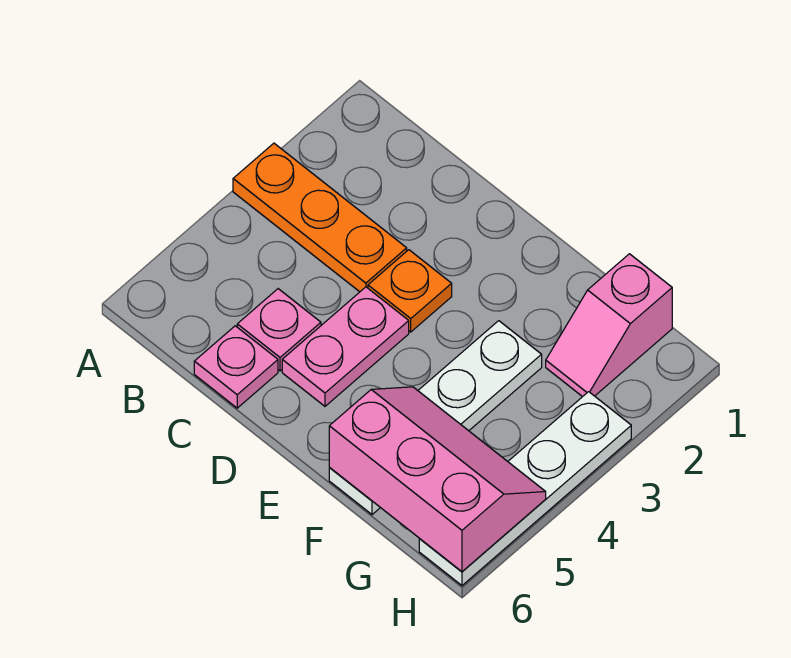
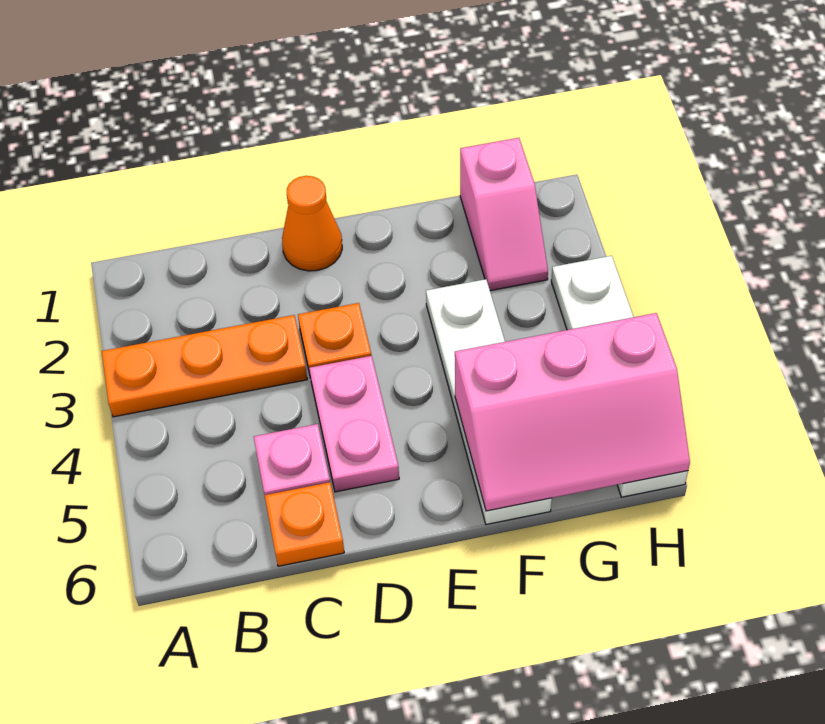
pink 1x1 plate [194,326,278,408] -> orange 1x1 plate [265,482,344,566]
none -> orange 1x1 cone [282,176,342,271]
pink 2x3 slope [329,387,546,571] -> pink 2x3 slope turned to [455,313,690,511]

